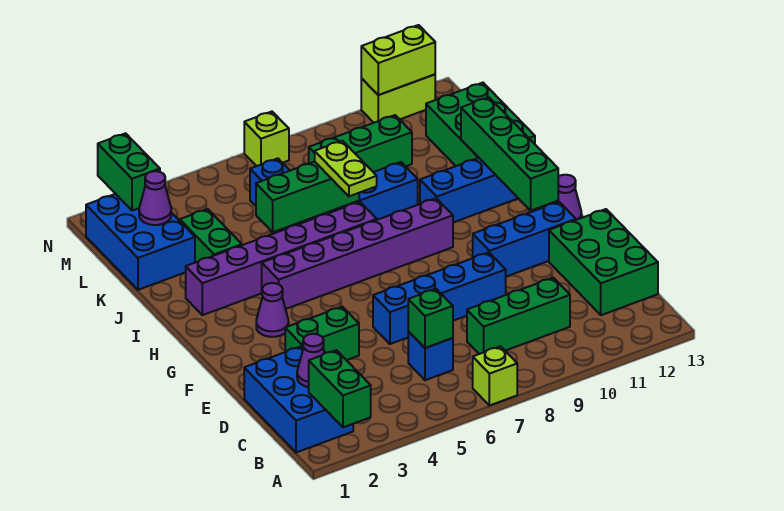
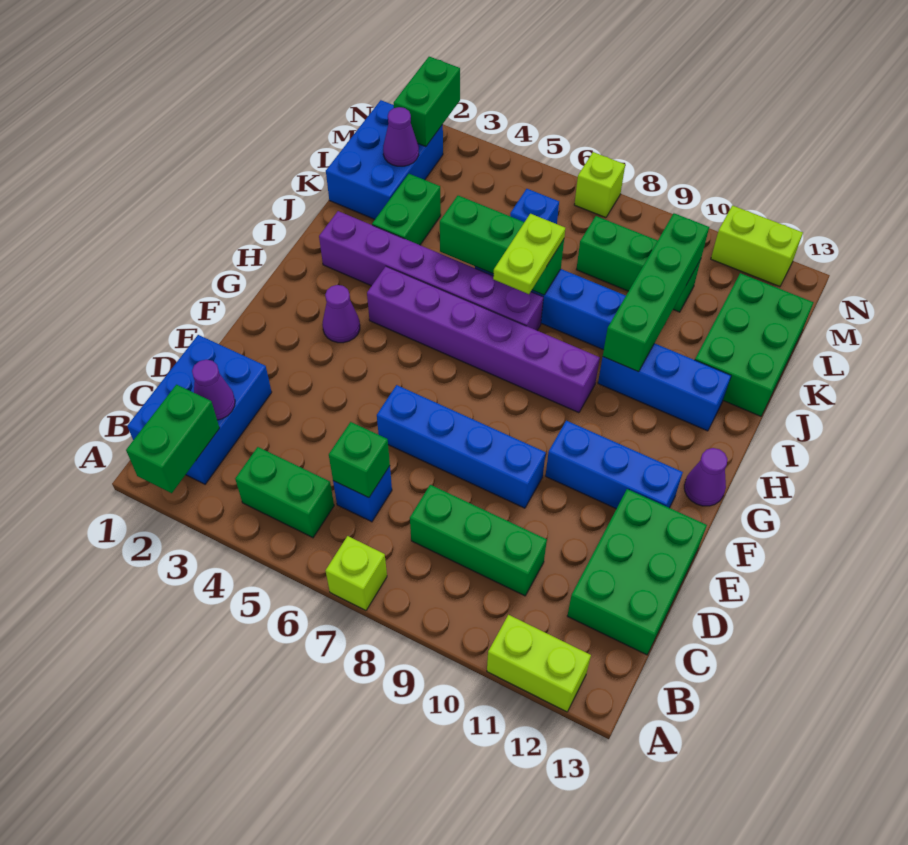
green 1x2 brick [285,307,359,360] -> green 1x2 brick moved to [235,447,334,538]
green 1x4 brick [461,97,558,210] -> green 1x4 brick moved to [603,213,709,372]
lime 1x2 brick [361,25,435,95] -> lime 1x2 brick moved to [487,615,591,712]

